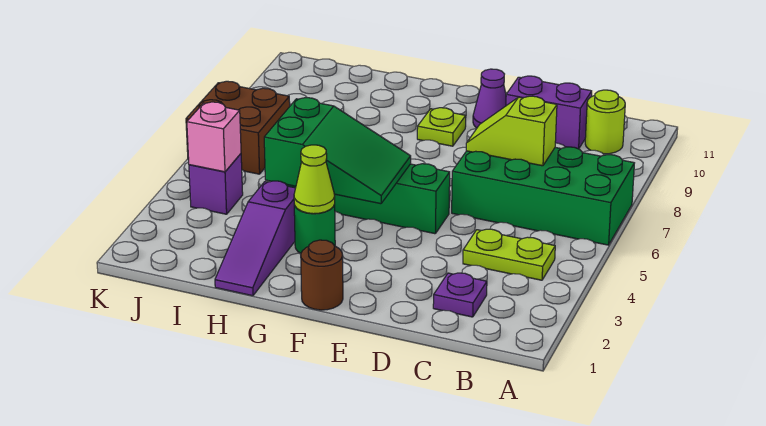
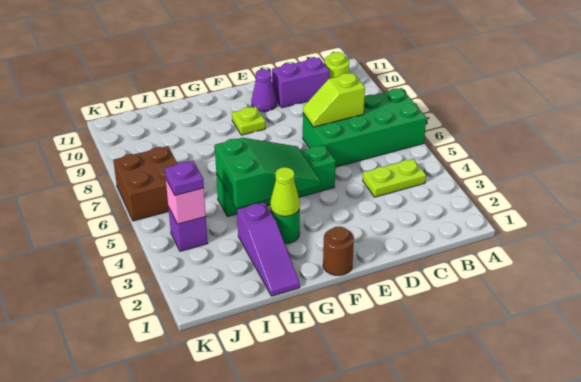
purple 1x1 plate [433,273,487,317] -> purple 1x1 plate moved to [165,161,204,196]

